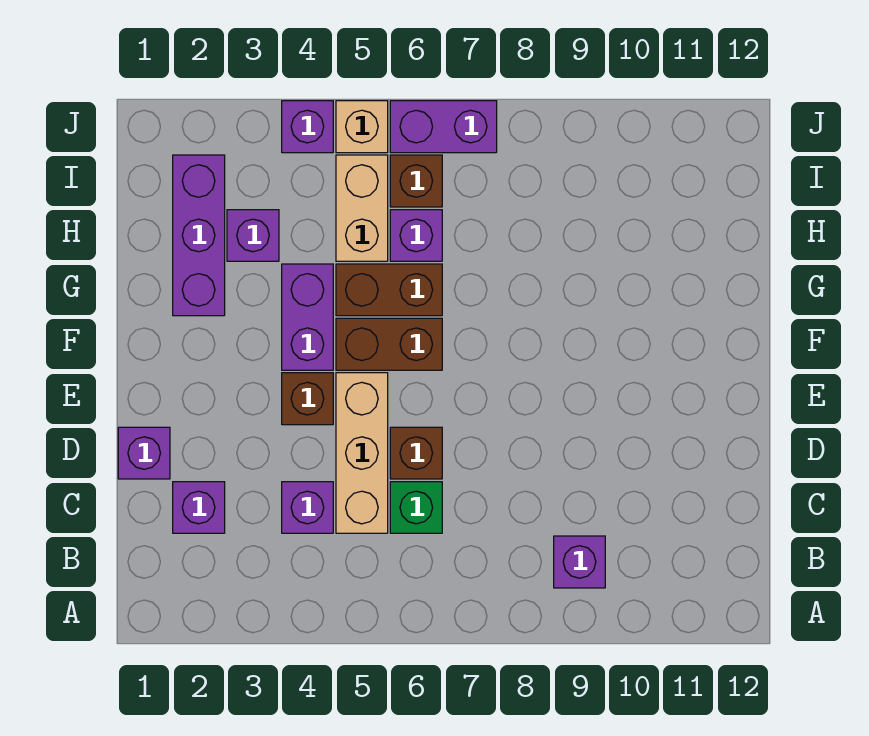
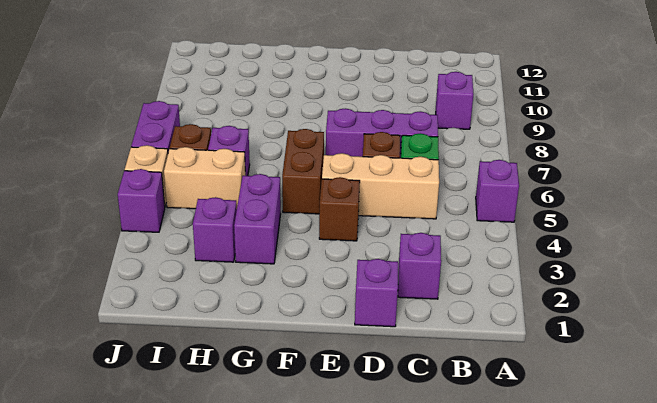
purple 1x1 brick [282,482,333,533] -> purple 1x1 brick moved to [476,160,519,222]
purple 1x2 brick [282,264,333,370] -> purple 1x2 brick turned to [234,174,281,264]
purple 1x3 brick [173,155,225,316] -> purple 1x3 brick moved to [326,108,438,158]
brown 1x2 brick [336,264,442,316] -> none

